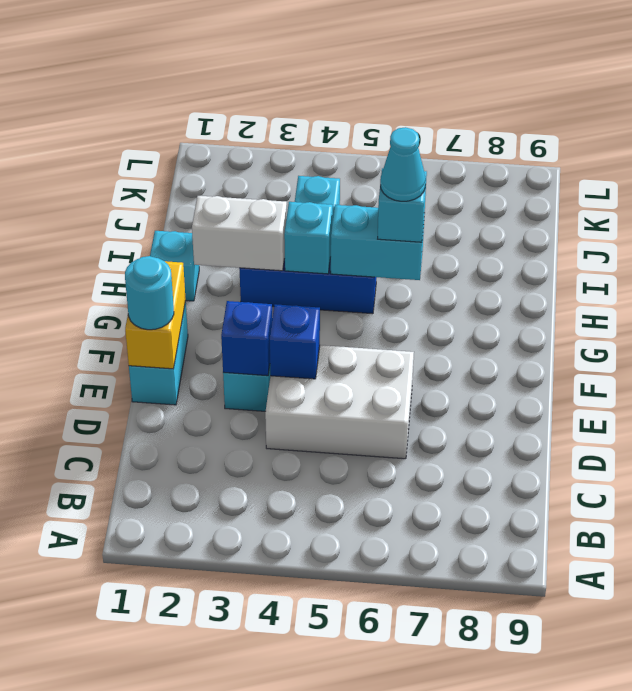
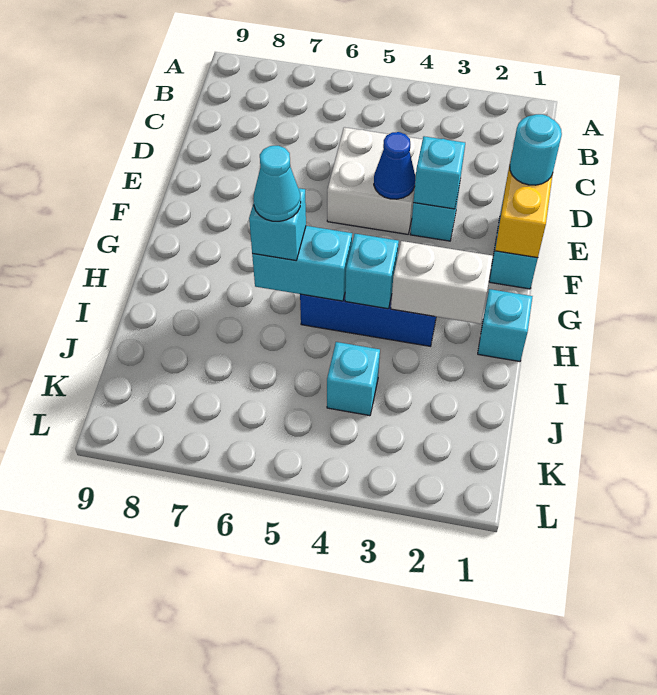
white 2x3 brick [265,345,414,459] -> white 2x2 brick [327,127,423,234]
blue 1x1 brick [221,301,272,376] -> cyan 1x1 brick [413,136,465,209]
blue 1x1 brick [270,304,320,379] -> blue 1x1 cone [374,132,415,199]

